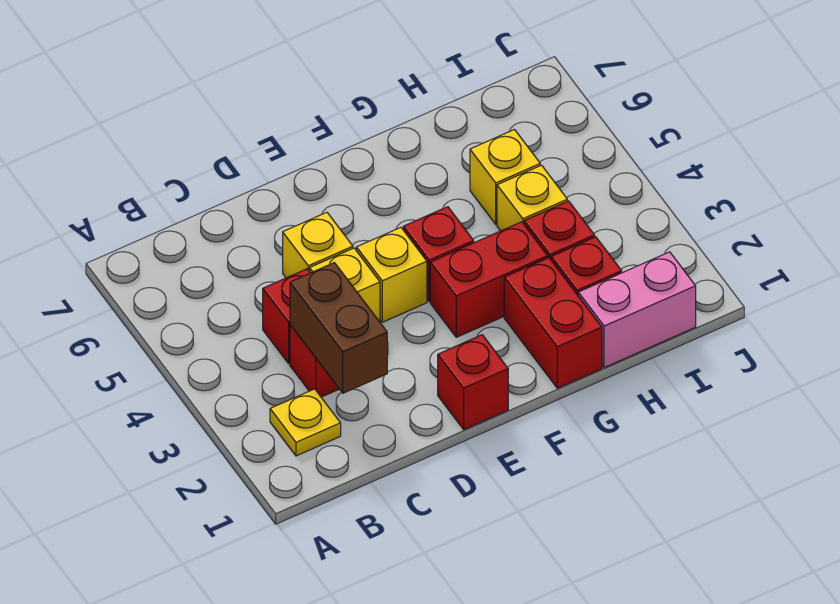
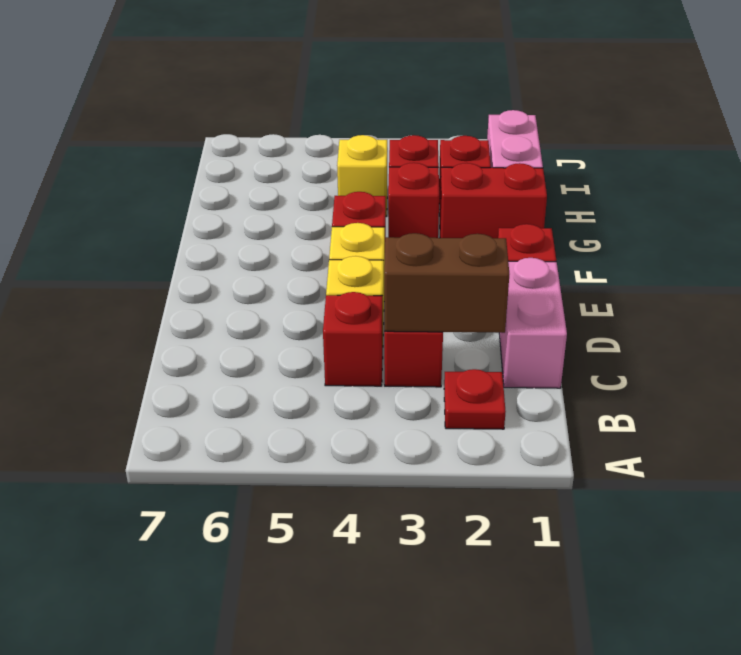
yellow 1x1 plate [270,389,341,456] -> red 1x1 plate [444,369,506,429]
none -> pink 1x2 brick [499,258,567,388]
yellow 1x1 brick [283,212,353,278] -> none
red 1x2 brick [430,222,548,337] -> red 1x1 brick [388,163,439,238]
yellow 1x1 brick [470,130,540,224] -> none

